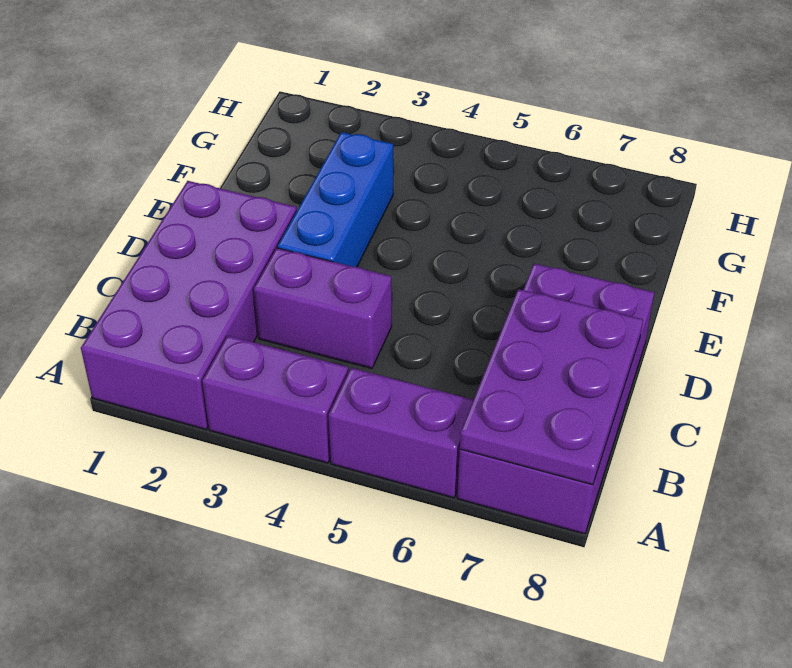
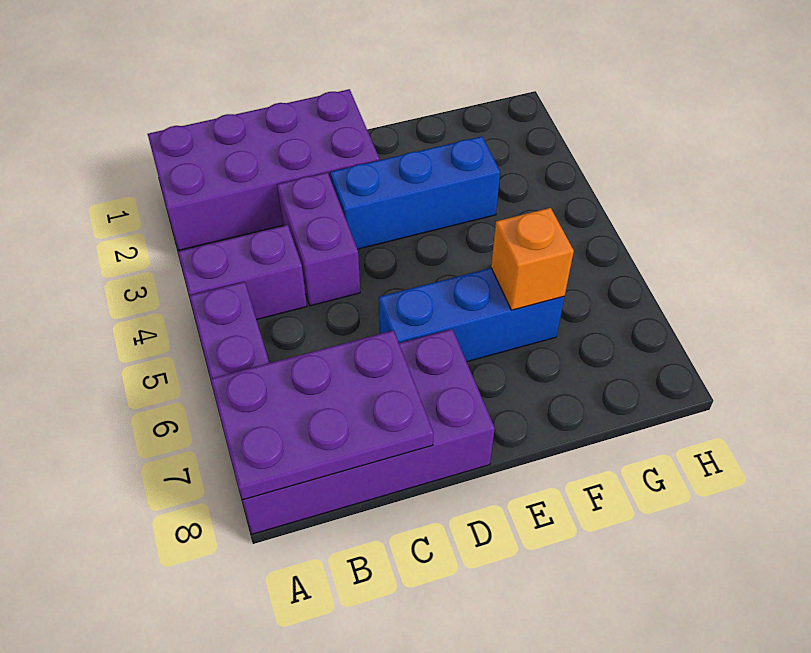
purple 1x2 brick [202,336,348,463] -> purple 1x2 brick turned to [178,225,307,320]
none -> blue 1x3 brick [379,268,564,362]
none -> orange 1x1 brick [491,208,574,310]

